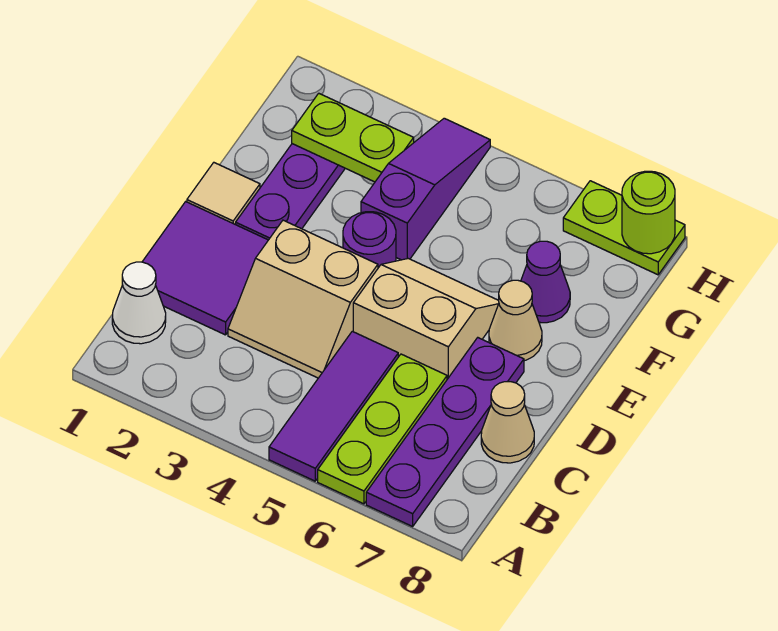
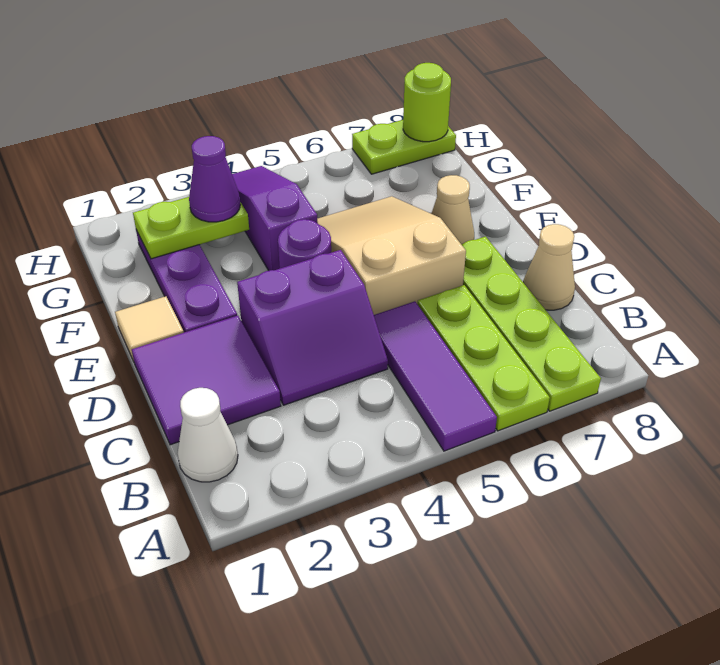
purple 1x4 plate [366,338,524,526] -> lime 1x4 plate [461,237,601,411]
tan 2x2 slope [228,220,378,378] -> purple 2x2 slope [237,250,388,405]
tan 2x2 slope [353,259,499,379] -> tan 2x3 slope [317,196,466,315]
purple 1x1 cone [521,241,570,323] -> purple 1x1 cone moved to [189,136,240,222]

